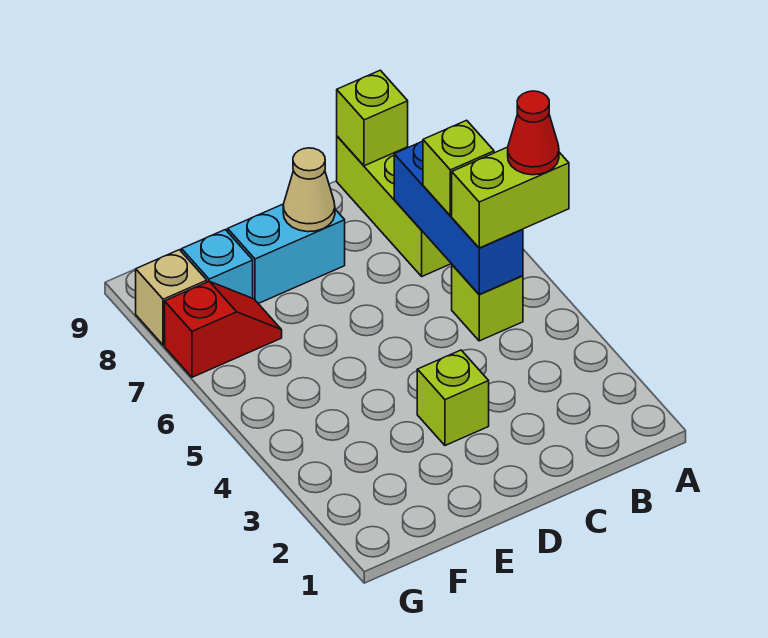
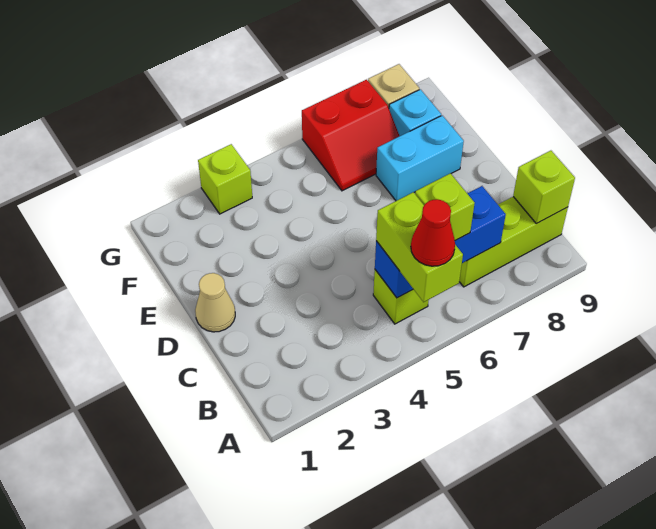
lime 1x1 brick [417,350,489,445] -> lime 1x1 brick moved to [198,144,252,214]
cyan 1x2 brick [228,204,345,304] -> cyan 1x2 brick turned to [376,115,464,201]
tan 1x1 cone [283,148,335,232] -> tan 1x1 cone moved to [195,273,235,332]
red 1x2 slope [165,281,282,377] -> red 2x2 slope [302,80,399,191]

